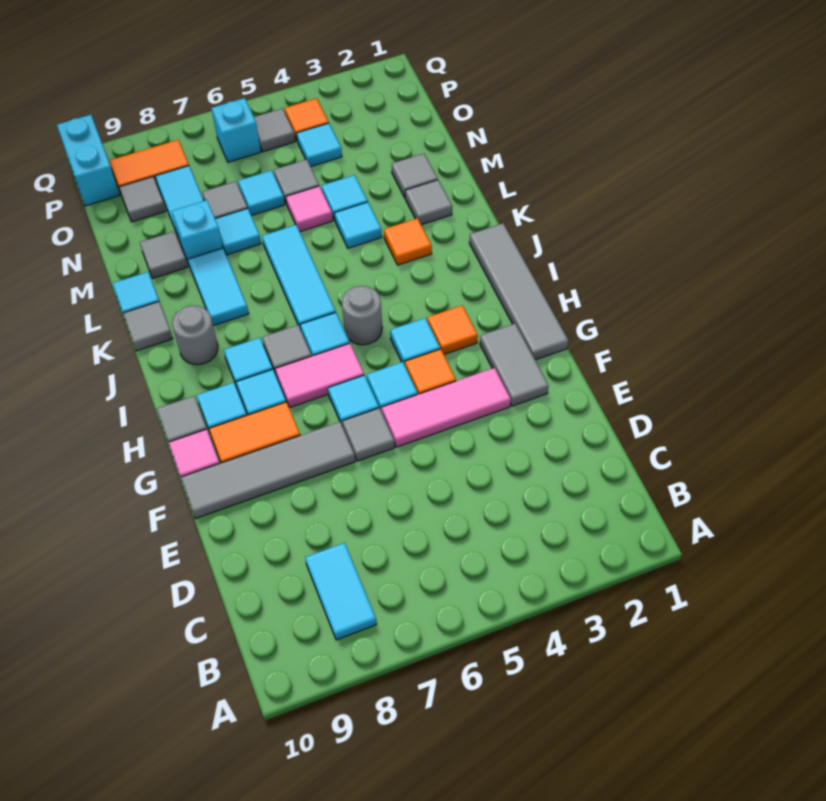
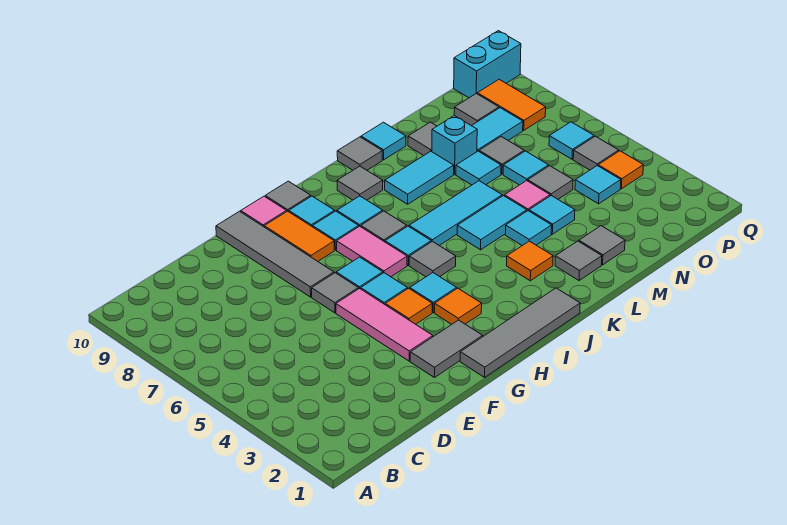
cyan 1x2 tile [305,543,377,640] -> cyan 1x2 tile moved to [457,196,527,250]
grey 1x1 round brick [342,286,382,345] -> grey 1x1 tile [409,241,456,277]
grey 1x1 round brick [172,306,218,365] -> grey 1x1 tile [337,166,383,200]
cyan 1x1 brick [211,98,261,162] -> cyan 1x1 tile [549,122,594,159]

